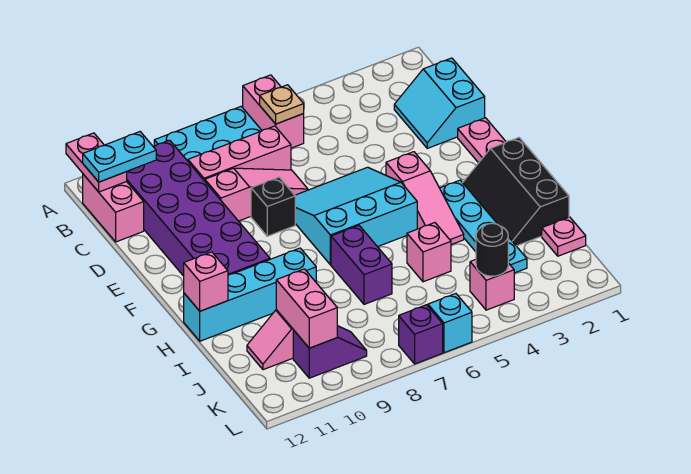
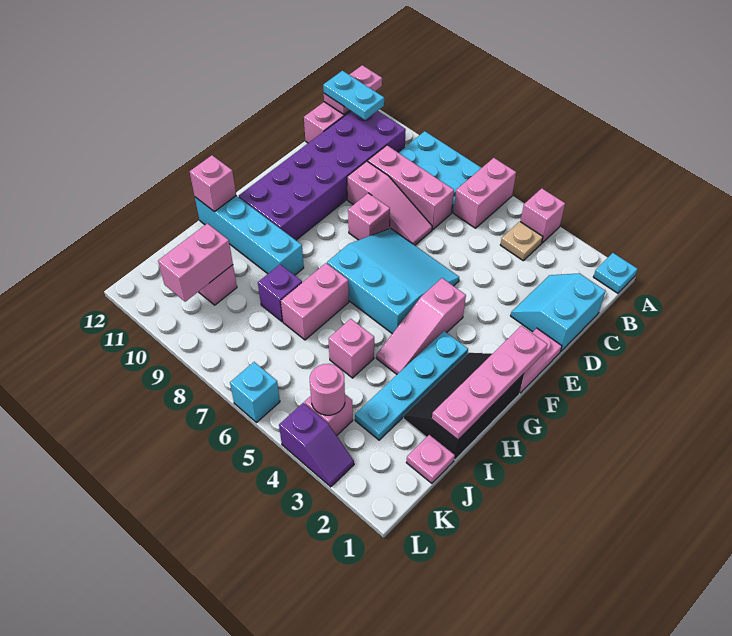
none -> cyan 1x1 plate [594,253,637,293]
none -> pink 1x1 brick [520,188,565,243]
tan 1x1 plate [260,85,304,124] -> tan 1x1 plate moved to [500,222,543,261]
black 1x1 brick [251,177,295,236] -> pink 1x1 brick [348,193,390,240]
none -> pink 1x4 plate [432,326,547,440]
purple 1x2 brick [331,226,392,304] -> pink 1x2 brick [281,263,349,340]
black 1x1 round brick [476,223,508,276] -> pink 1x1 round brick [310,364,345,415]
purple 1x2 slope [293,326,367,378] -> purple 1x2 slope moved to [279,403,354,487]
purple 1x1 brick [399,305,443,364] -> purple 1x1 brick moved to [258,265,302,322]

